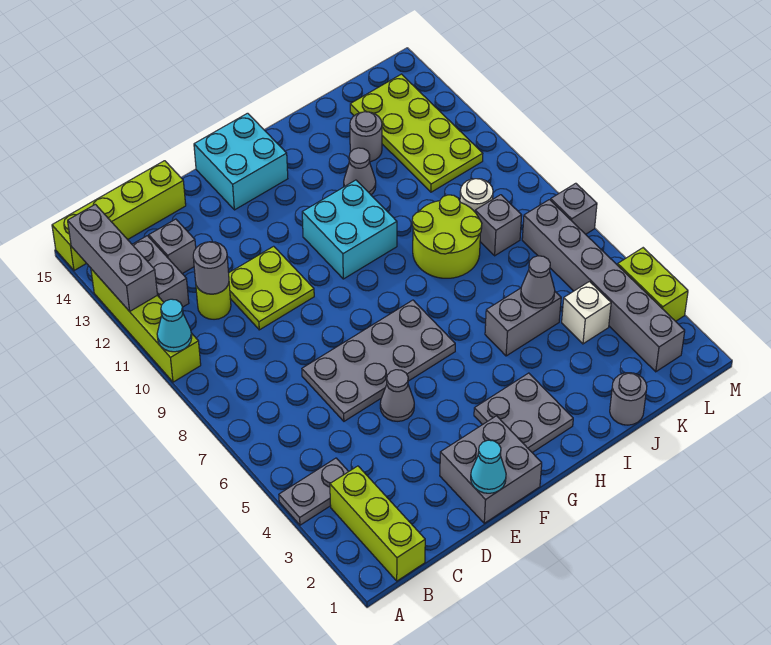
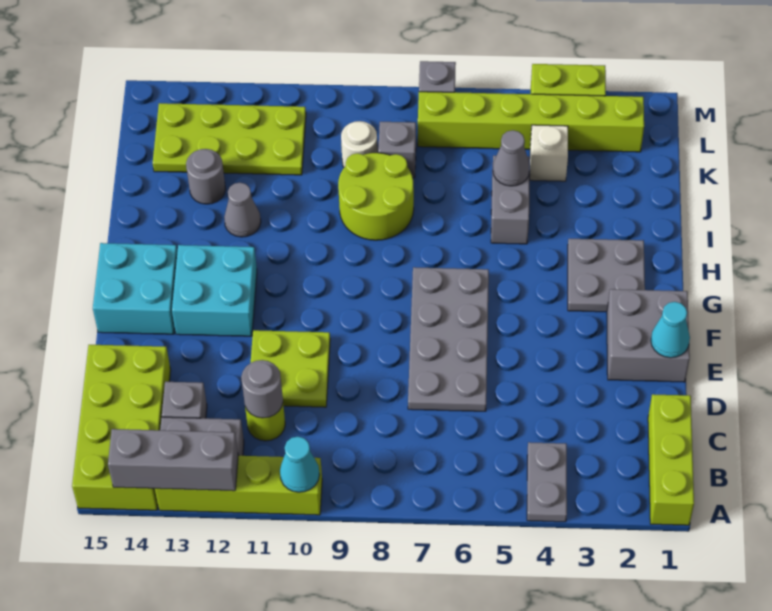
lime 1x4 brick [52,161,186,270] -> lime 2x4 brick [72,345,171,510]
lime 1x3 brick [330,466,425,581] -> lime 1x3 brick turned to [648,394,694,525]
grey 1x1 cone [380,370,414,421] -> none
cyan 2x2 brick [302,180,397,279] -> cyan 2x2 brick moved to [172,245,257,336]
grey 1x1 round brick [610,373,647,425] -> none
grey 1x6 brick [522,200,685,372] -> lime 1x6 brick [418,92,644,152]

